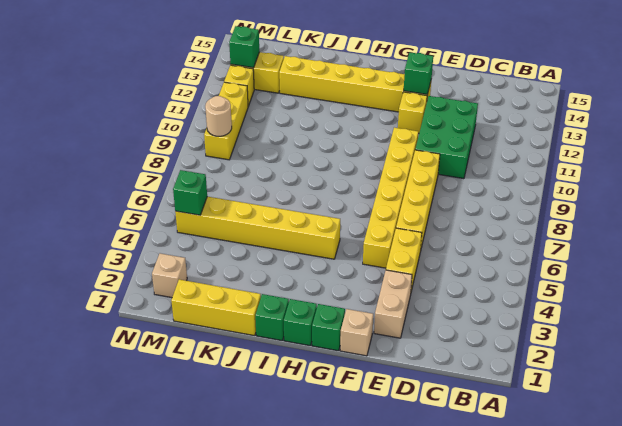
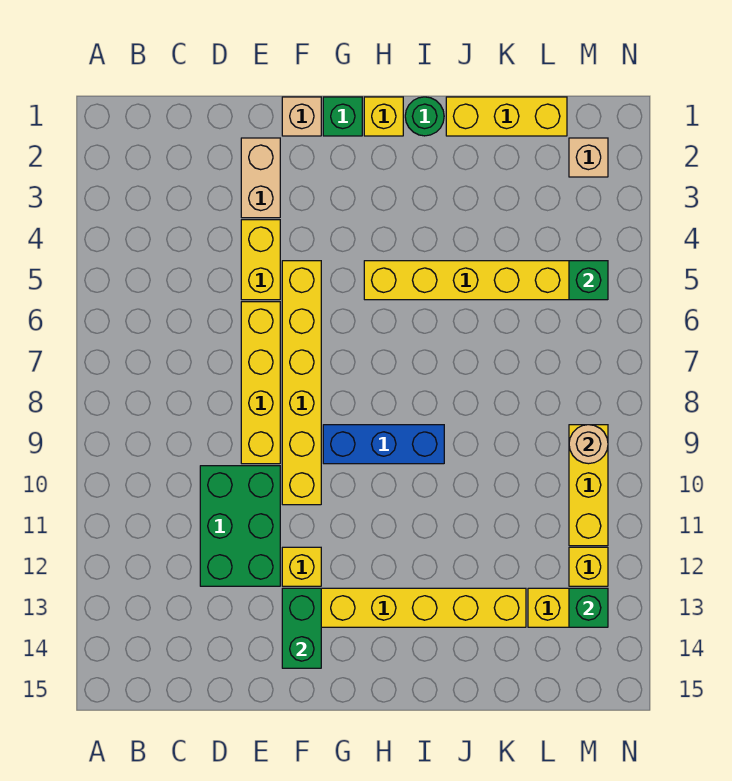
green 1x1 brick [404,52,433,94] -> green 1x2 brick [282,588,321,668]
none -> blue 1x3 brick [323,425,444,464]
green 1x1 brick [284,299,317,346] -> yellow 1x1 brick [364,97,403,136]
green 1x1 brick [255,294,289,341] -> green 1x1 round brick [405,97,444,136]

